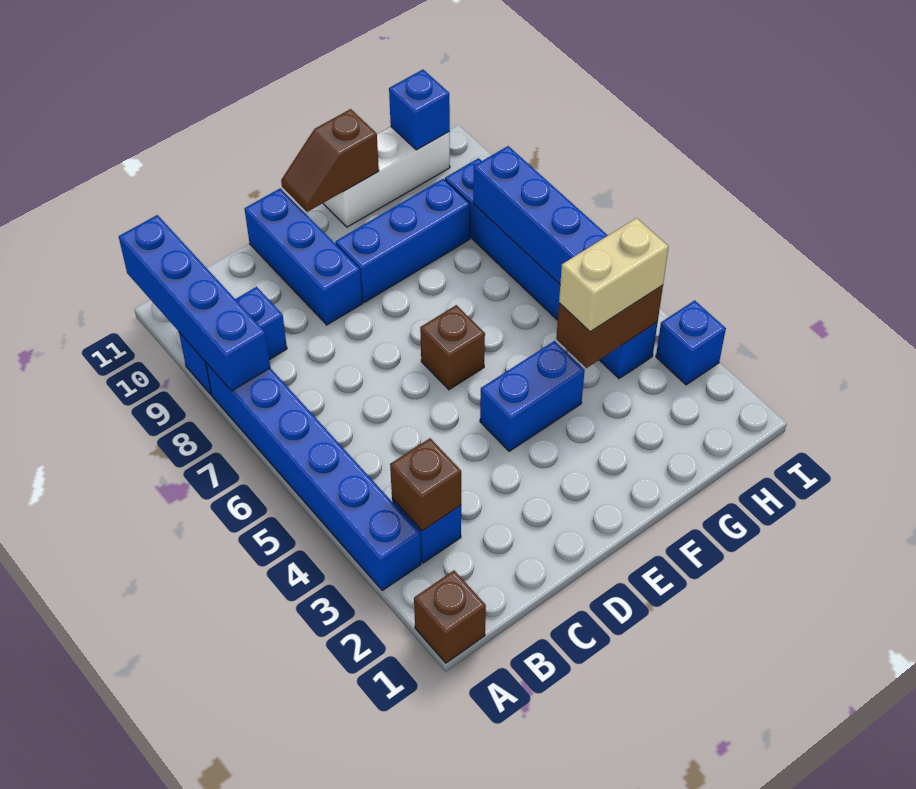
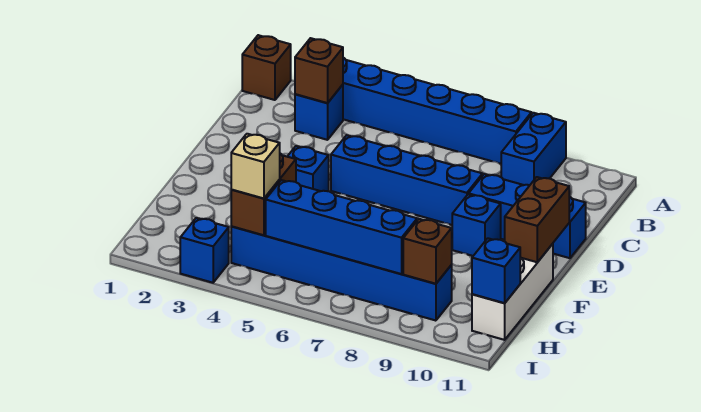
blue 1x4 brick [119,215,270,391] -> blue 1x4 brick moved to [331,135,483,225]
blue 1x2 brick [480,341,585,451] -> blue 1x1 brick [287,146,329,191]
brown 1x1 brick [420,305,485,390] -> brown 1x1 brick moved to [403,219,452,284]
blue 1x3 brick [335,179,470,303] -> blue 1x1 brick [452,194,501,256]
brown 1x2 slope [281,109,379,212] -> brown 1x2 brick [505,177,569,262]
tan 1x2 brick [559,218,669,332] -> tan 1x1 brick [231,134,280,199]

